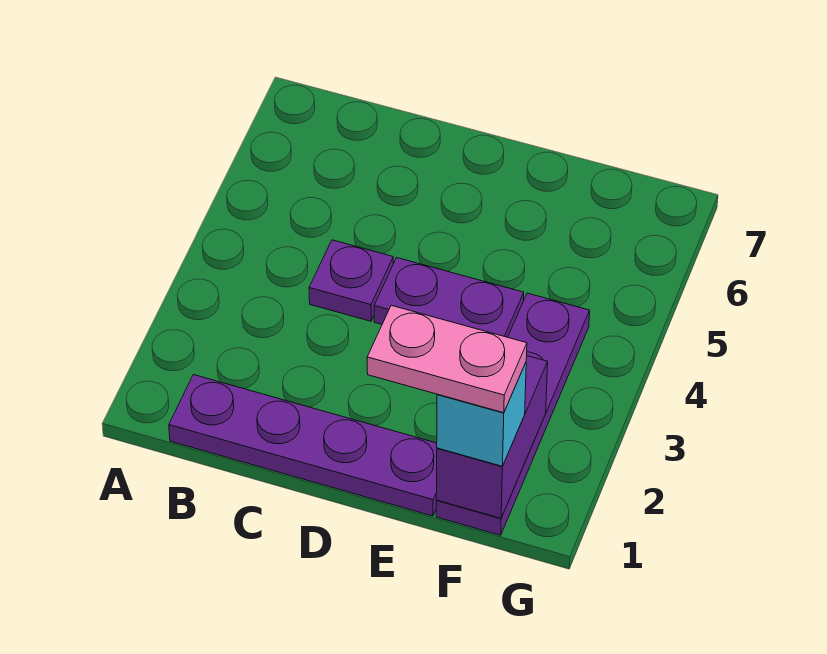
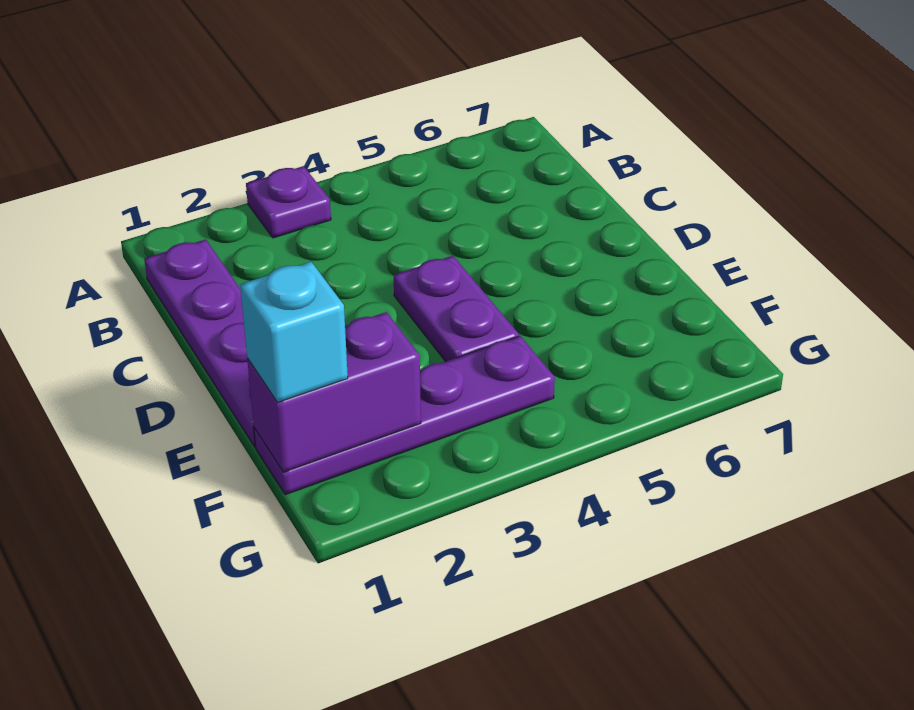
purple 1x1 plate [309,240,393,321] -> purple 1x1 plate moved to [246,166,331,238]
pink 1x2 plate [367,305,527,413] -> none

